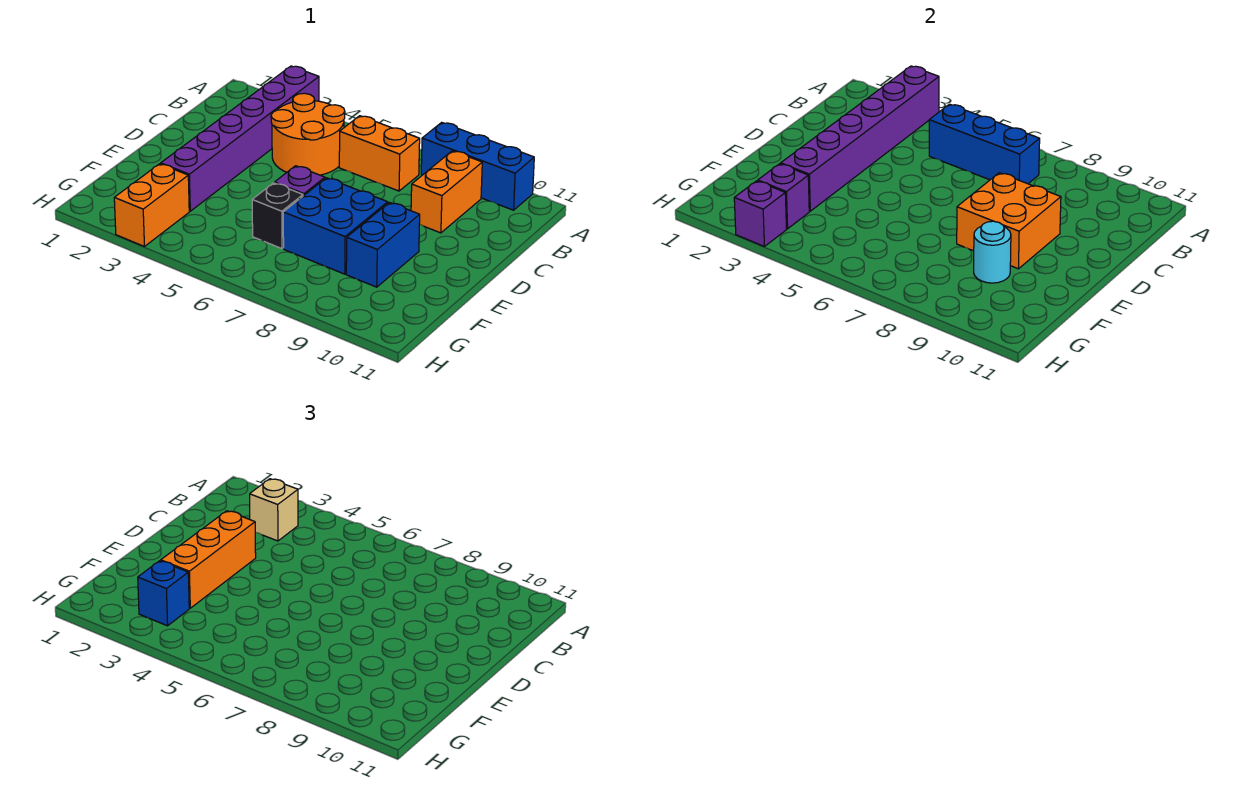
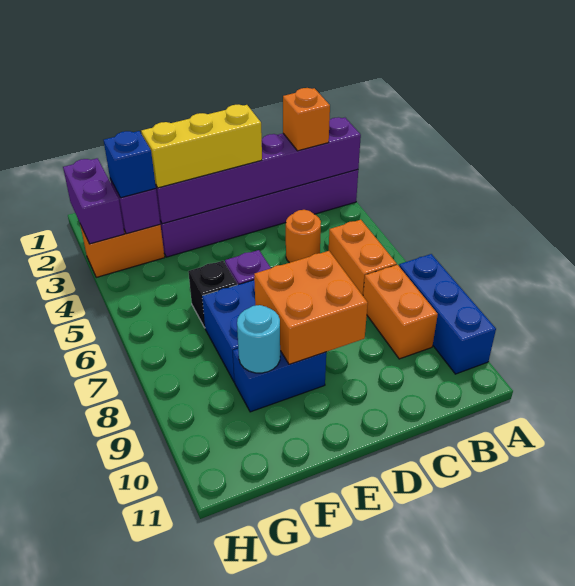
tan 1x1 brick [250,479,298,541] -> orange 1x1 brick [283,88,330,151]
orange 2x2 round brick [271,93,345,175] -> orange 1x1 round brick [286,210,321,263]
blue 1x3 brick [929,104,1040,184] -> none
orange 1x2 brick [411,151,482,233] -> orange 1x2 brick turned to [363,265,438,359]
orange 1x3 brick [161,511,256,608] -> yellow 1x3 brick [141,105,262,188]
purple 1x1 brick [734,181,786,246] -> purple 1x2 brick [63,158,124,244]

